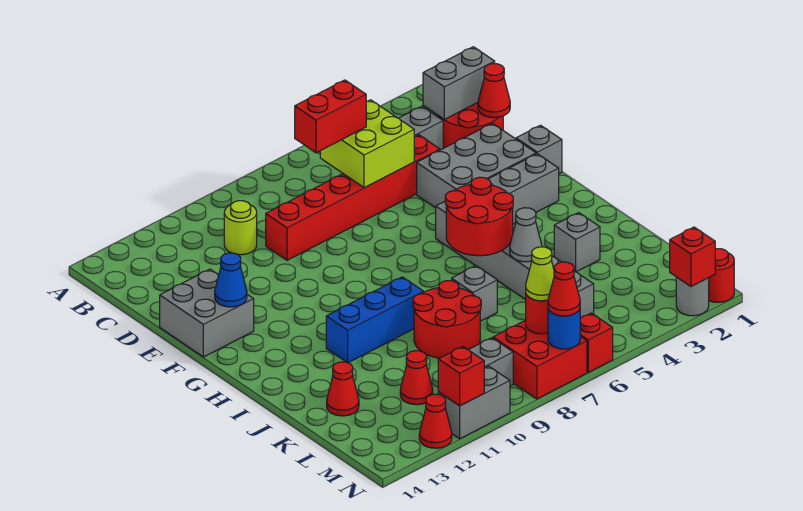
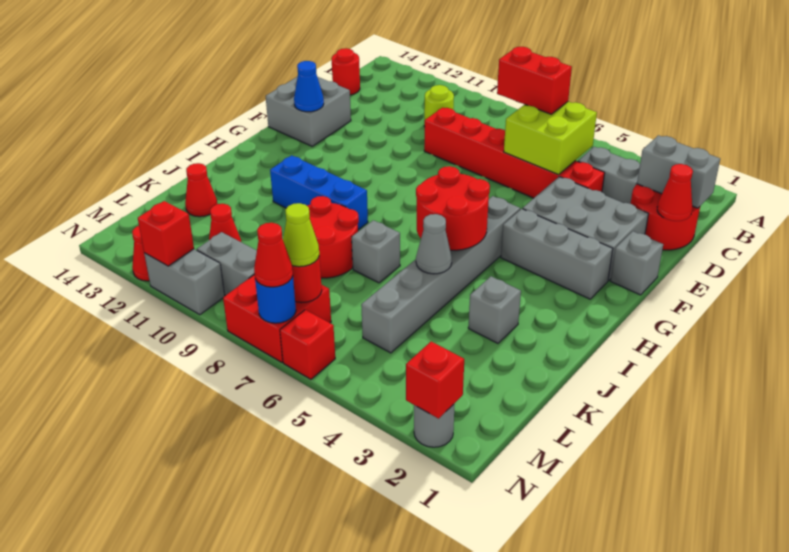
red 1x1 round brick [709,249,734,302] -> red 1x1 round brick moved to [332,48,360,95]

